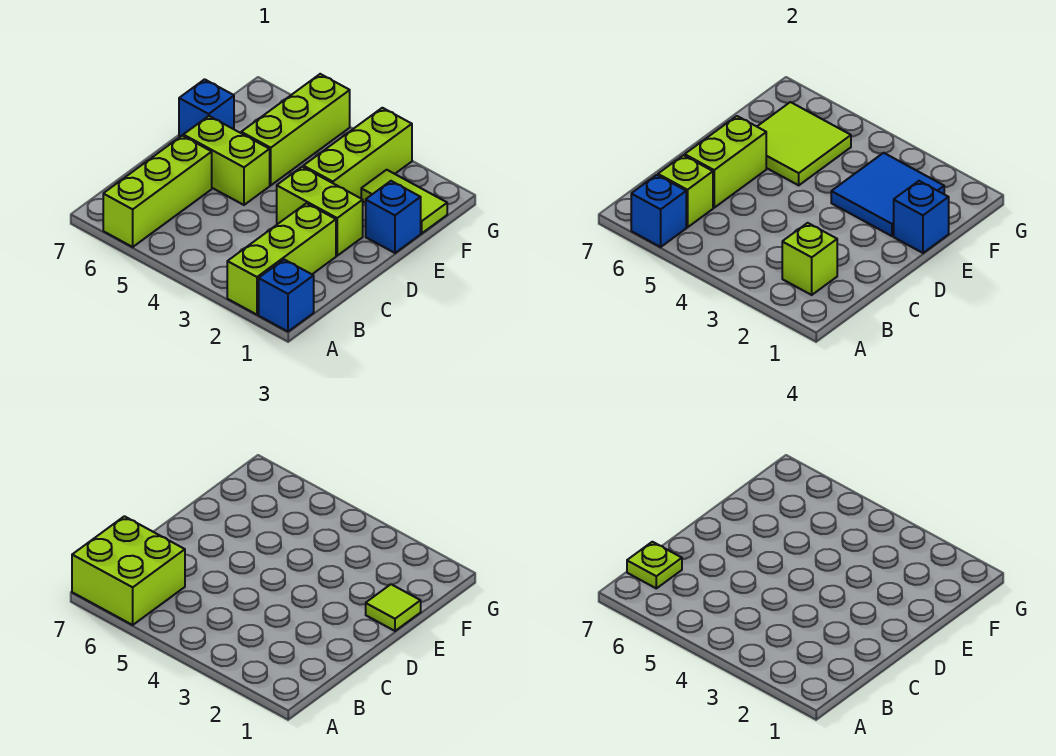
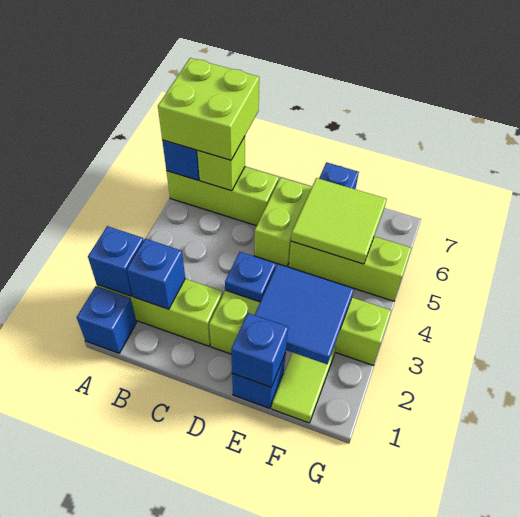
none -> blue 1x1 brick [88,226,144,296]
lime 1x1 brick [782,223,837,295] -> blue 1x1 brick [127,239,185,309]
lime 1x1 plate [627,542,682,588] -> none
lime 1x2 brick [685,116,766,208] -> none
none -> blue 1x1 plate [225,252,276,302]
lime 1x1 tile [366,584,421,631] -> none

